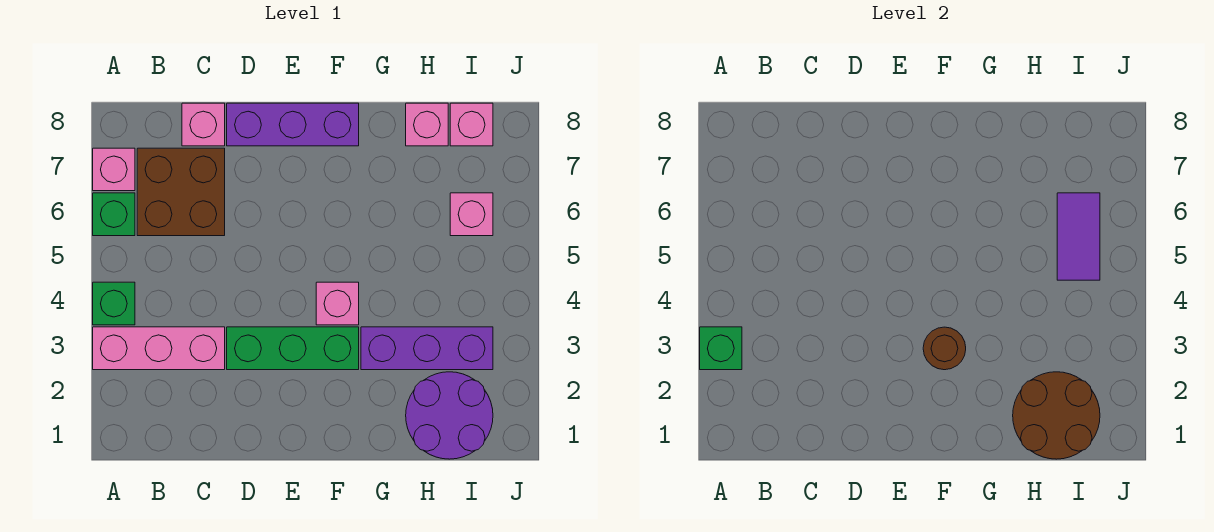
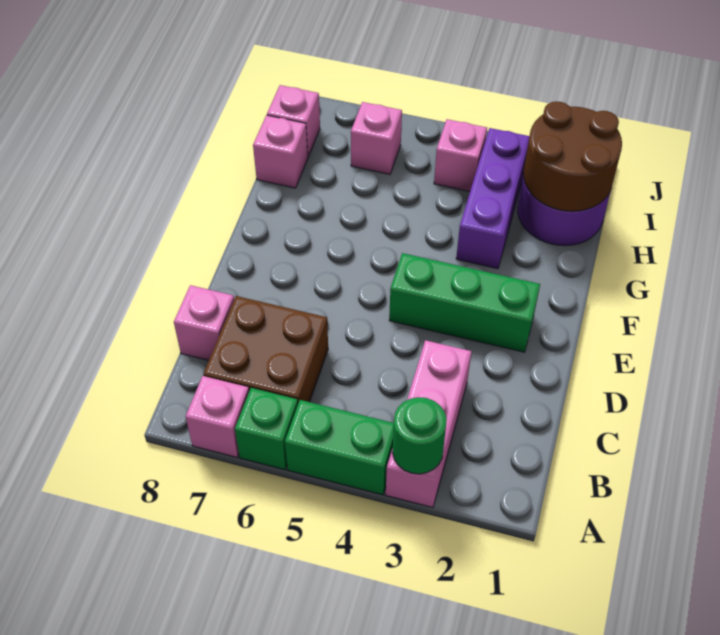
green 1x1 brick [700,327,742,370] -> green 1x1 round brick [393,397,447,474]
green 1x1 brick [93,282,135,325] -> green 1x2 brick [285,400,394,495]
green 1x3 brick [227,327,359,370] -> green 1x3 brick turned to [389,253,540,352]
purple 1x3 brick [227,103,359,146] -> none
brown 1x1 round brick [923,327,966,370] -> none
pink 1x1 brick [316,282,359,325] -> pink 1x1 brick moved to [434,119,487,192]
purple 1x2 tile [1057,193,1100,280] -> none

